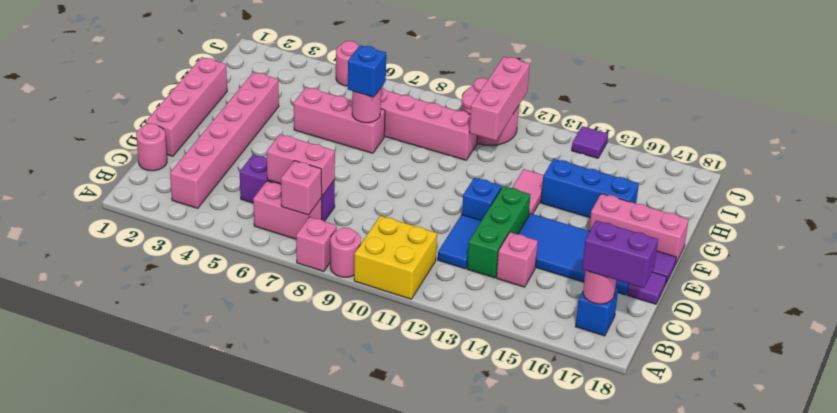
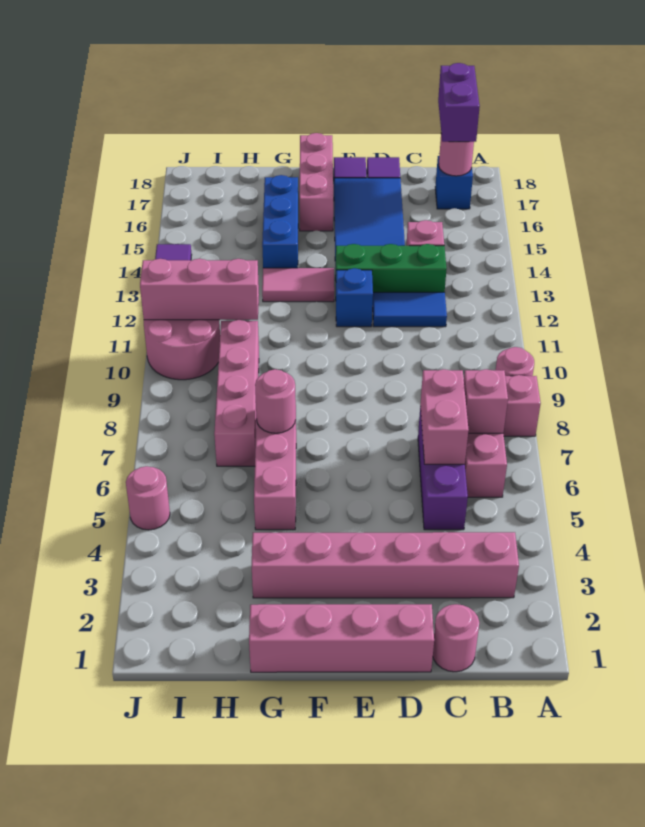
yellow 2x2 brick [354,216,437,299] -> none
blue 1x1 brick [348,45,386,97] -> none

